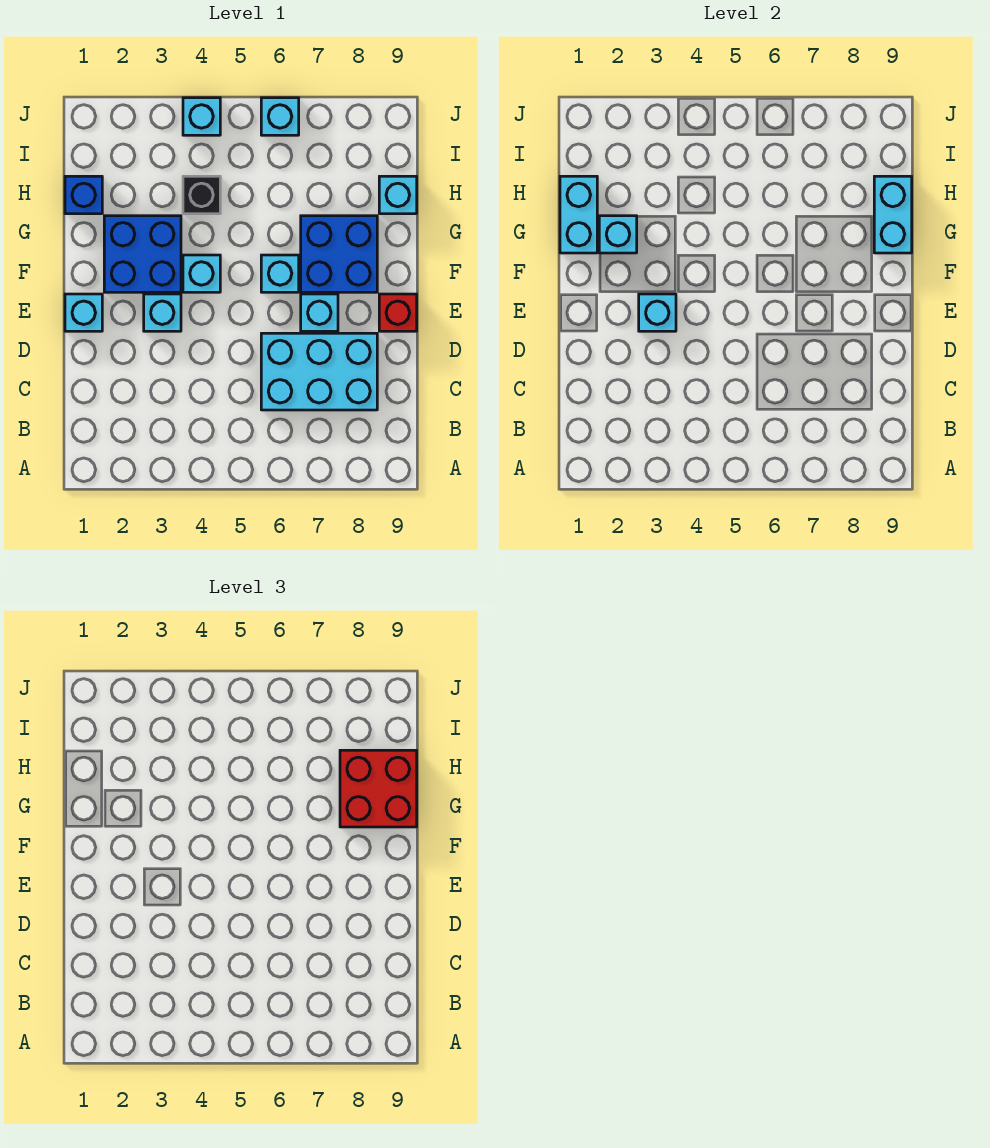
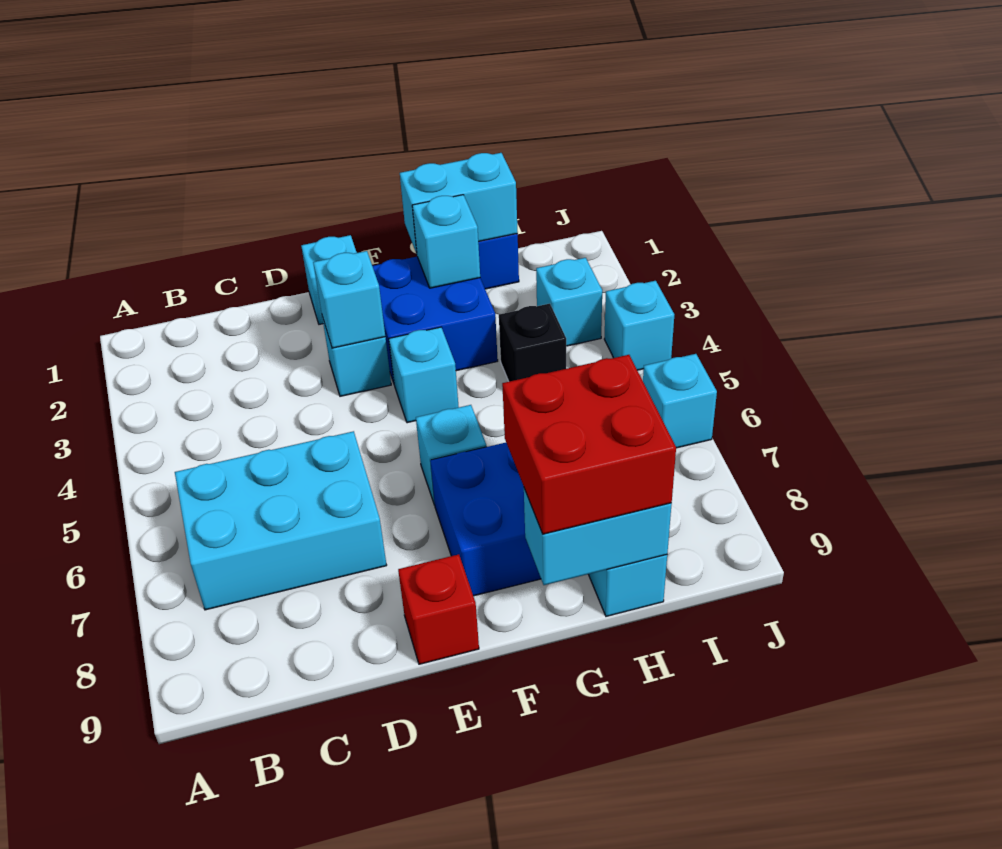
cyan 2x3 brick [261,333,377,410] -> cyan 2x3 brick turned to [175,431,387,610]
cyan 1x1 brick [301,294,338,331] -> cyan 1x1 brick moved to [536,258,602,346]

